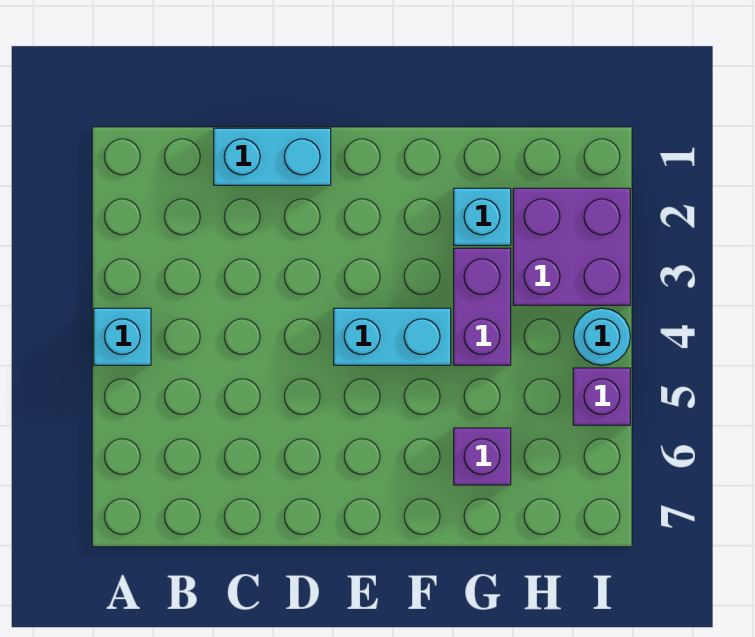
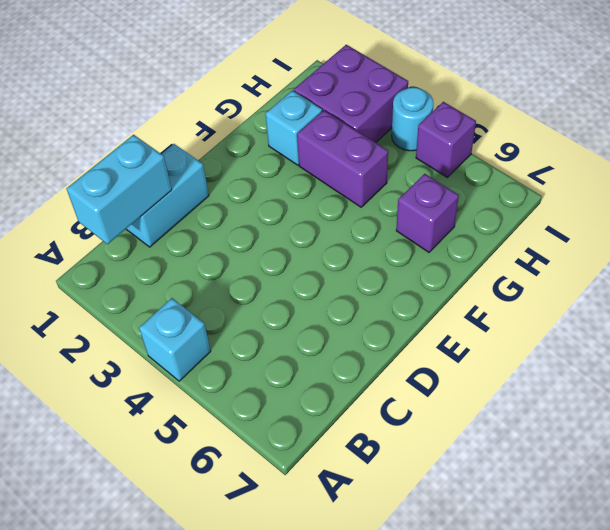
cyan 1x2 brick [334,308,451,365] -> cyan 1x2 brick moved to [66,135,172,244]

